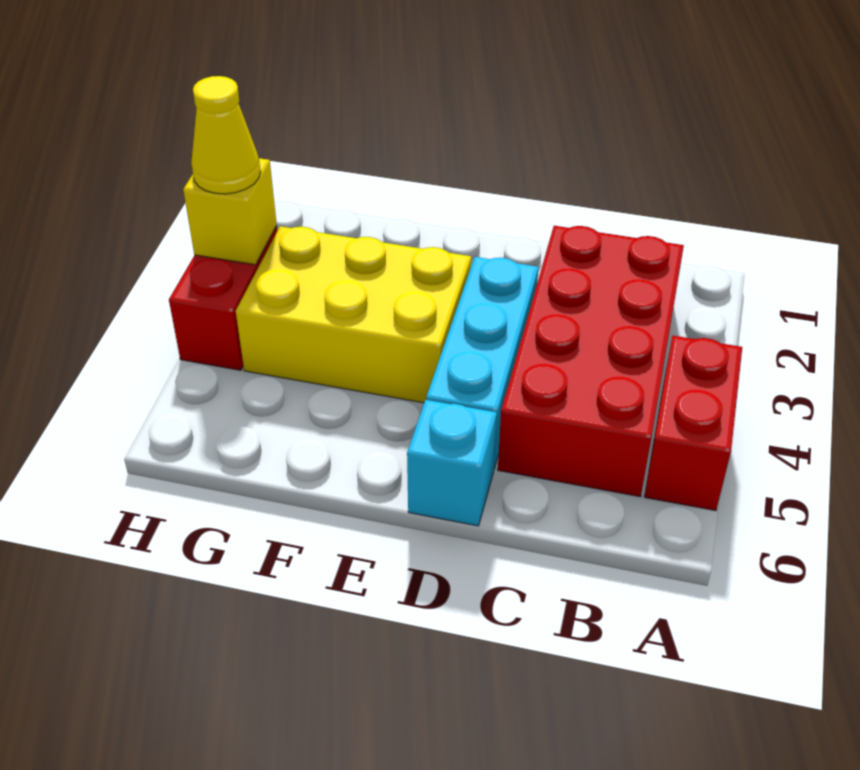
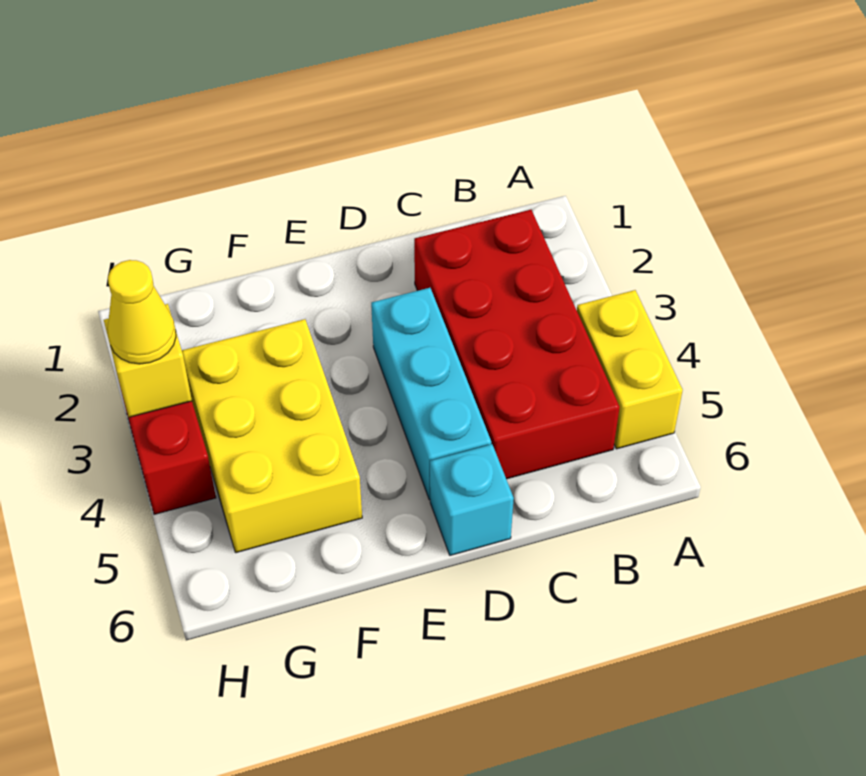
red 1x2 brick [645,336,742,511] -> yellow 1x2 brick [577,290,683,449]
yellow 2x3 brick [236,226,471,403] -> yellow 2x3 brick turned to [182,319,362,553]

